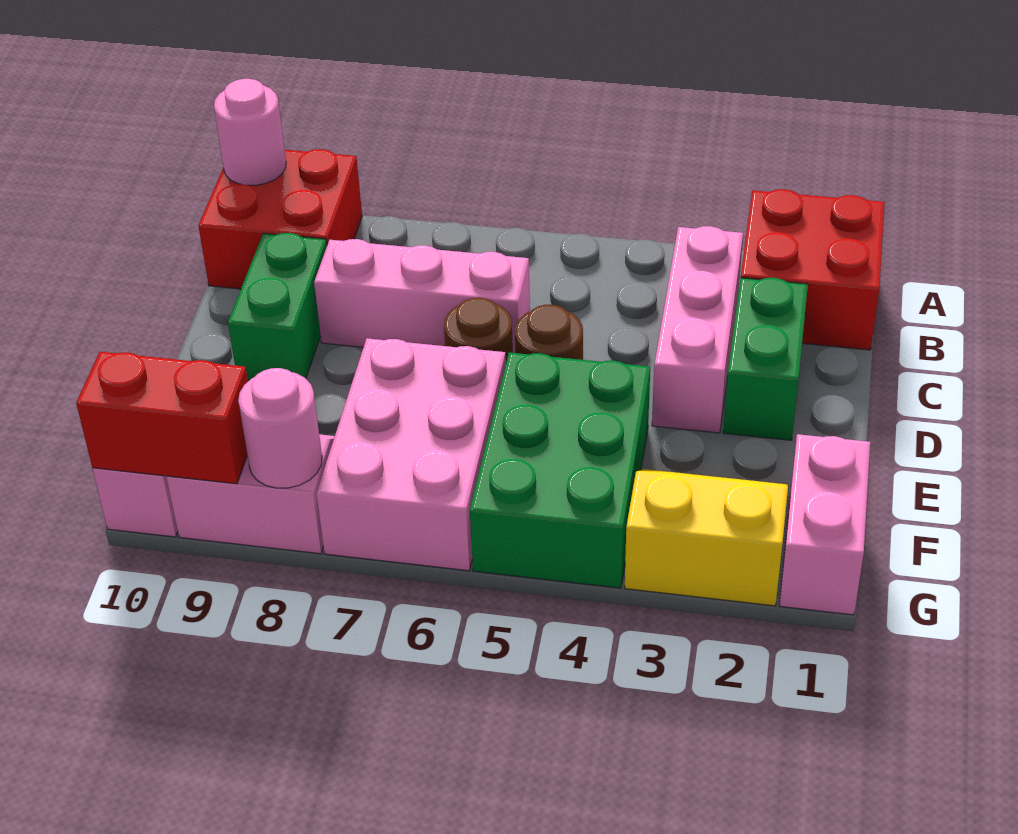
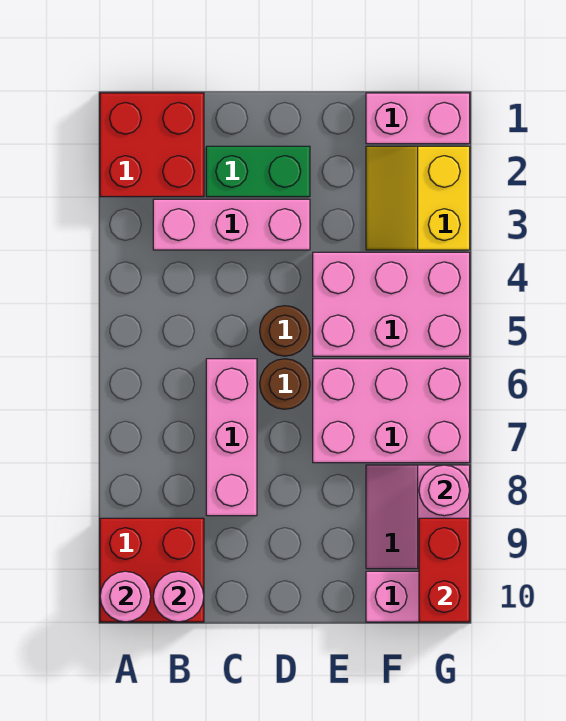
none -> pink 1x1 round brick [153,571,204,622]
green 1x2 brick [228,233,327,381] -> none
green 2x3 brick [470,353,650,588] -> pink 2x3 brick [313,252,470,356]

